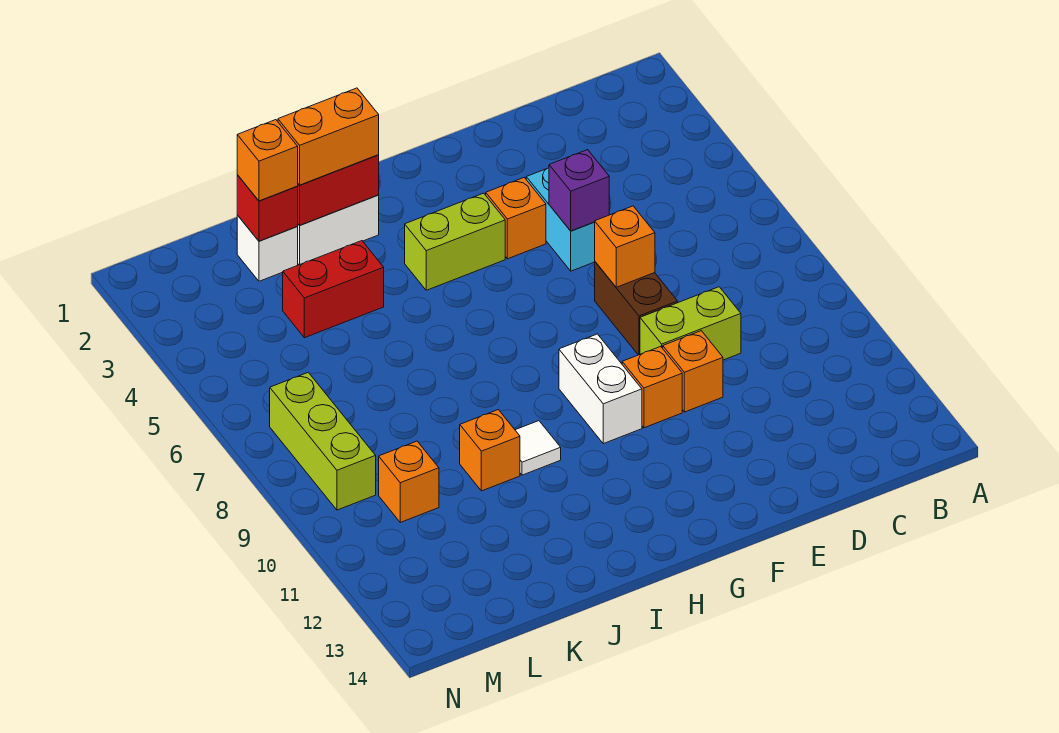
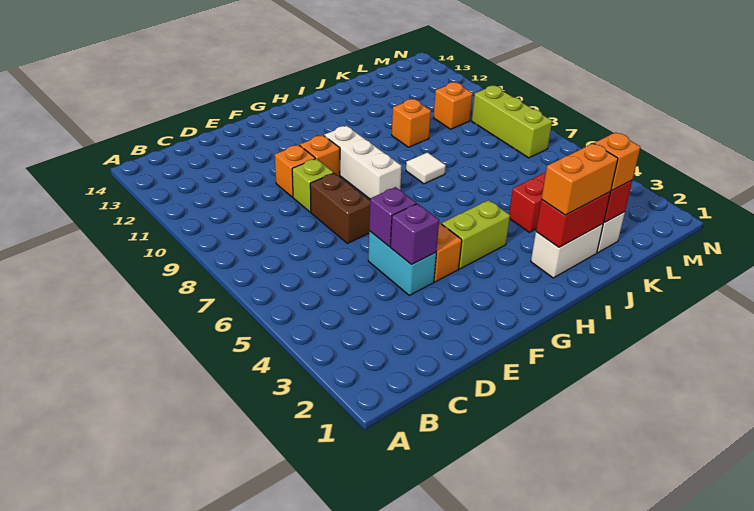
lime 1x2 brick [640,287,741,360] -> lime 1x1 brick [292,159,334,212]
none -> purple 1x1 brick [390,204,439,265]
orange 1x1 brick [595,206,655,287] -> none
white 1x2 brick [559,334,642,444] -> white 1x3 brick [324,126,402,199]
white 1x1 tile [515,421,561,475] -> white 1x1 tile moved to [406,152,446,184]

